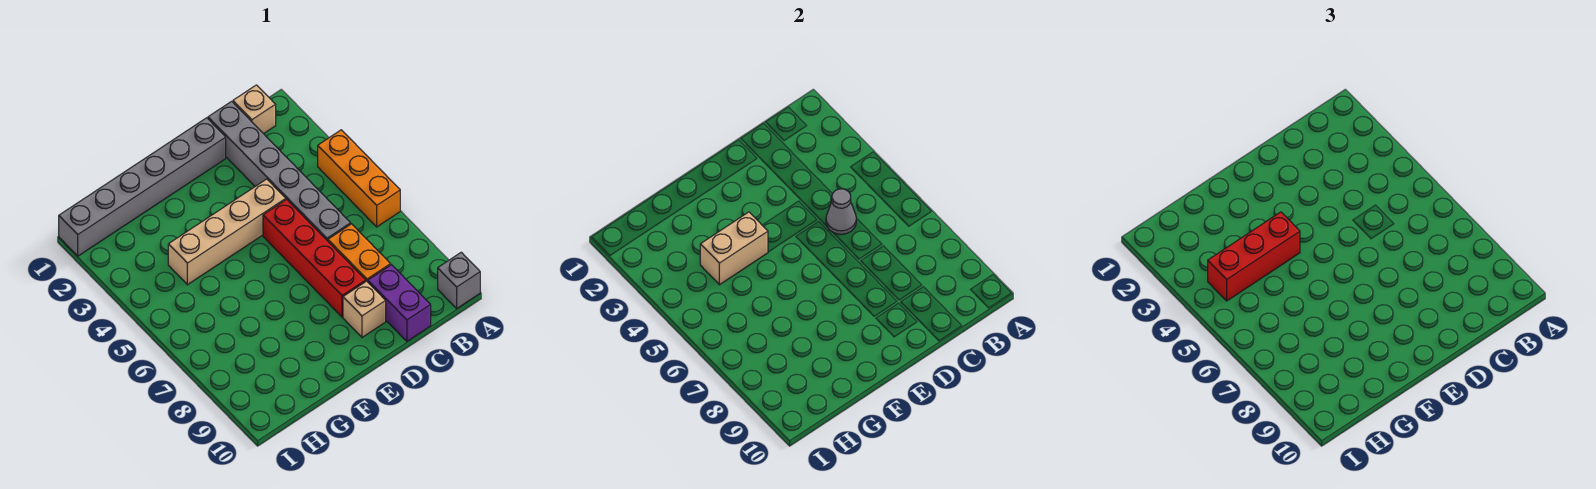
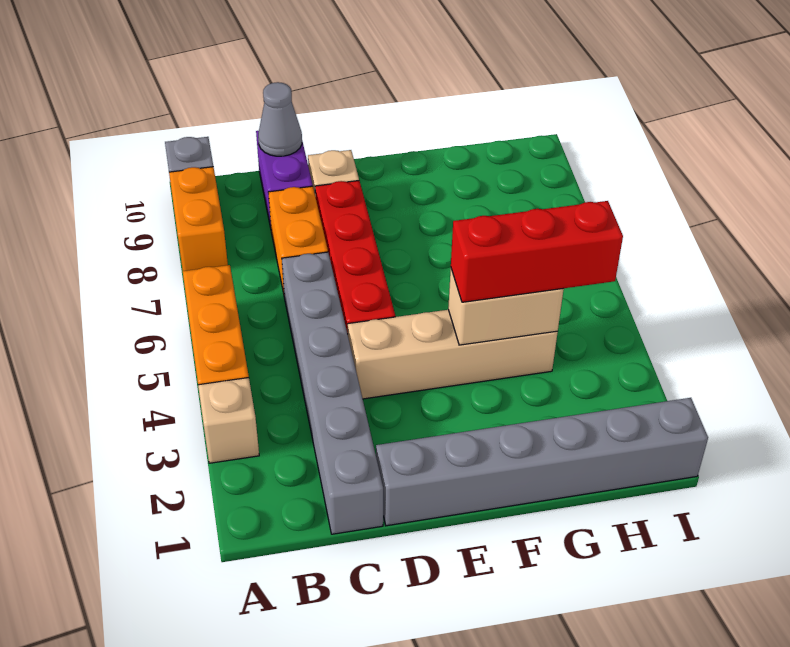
none -> orange 1x2 brick [169,167,228,271]
tan 1x1 brick [233,85,276,134] -> tan 1x1 brick moved to [198,378,259,463]
grey 1x1 cone [826,189,856,234] -> grey 1x1 cone moved to [258,82,302,156]

